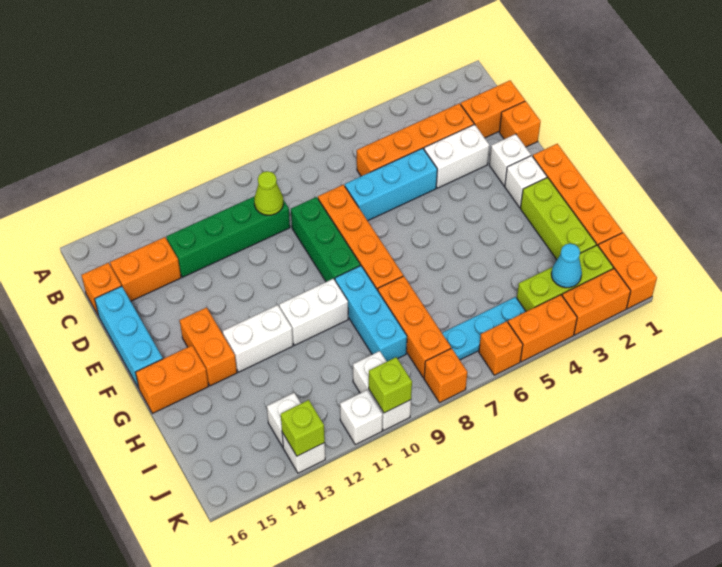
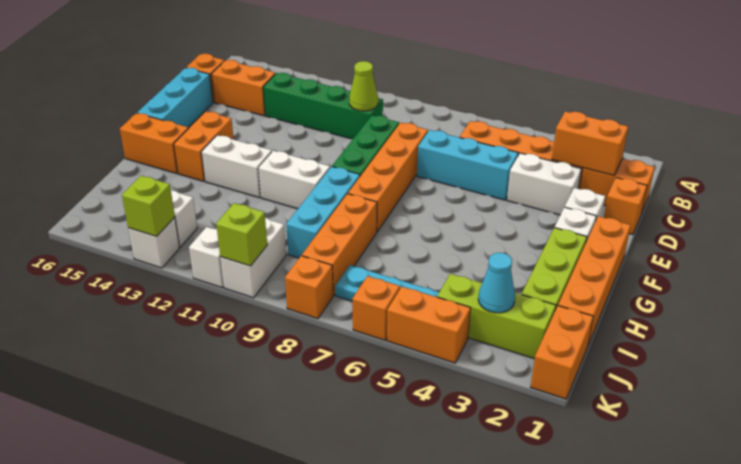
orange 1x2 brick [562,269,631,335] -> orange 1x2 brick moved to [552,111,628,176]

